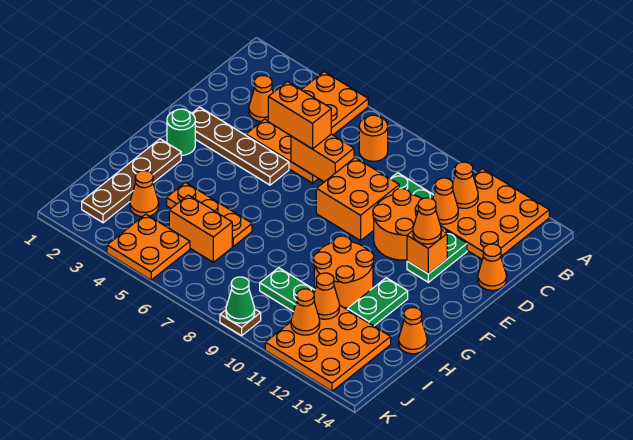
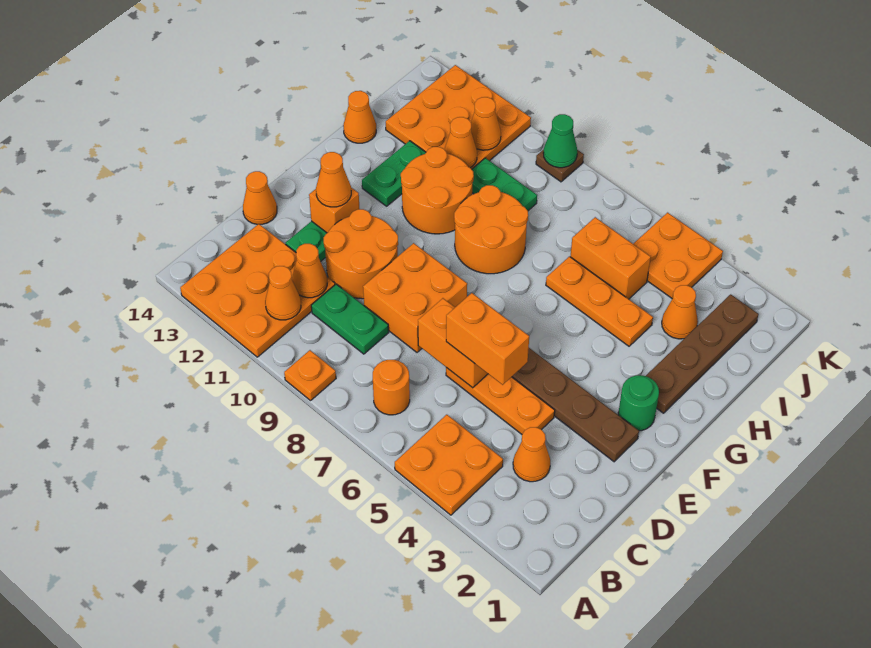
none -> orange 1x1 plate [284,350,336,401]
none -> orange 2x2 round brick [454,185,528,274]

